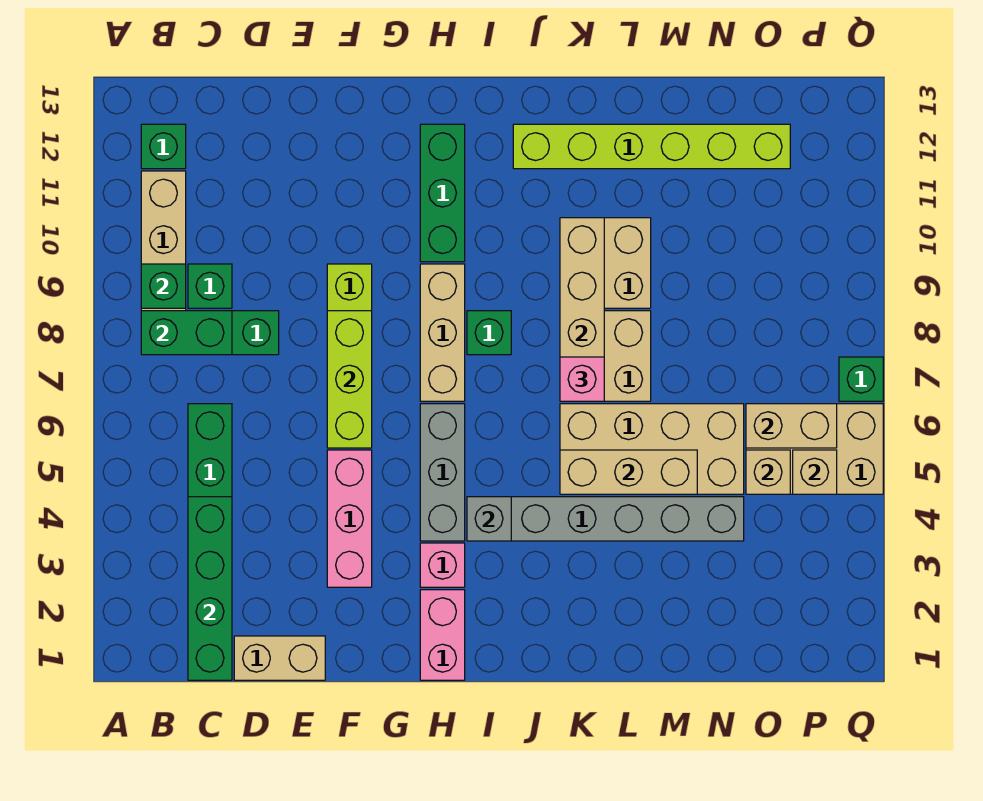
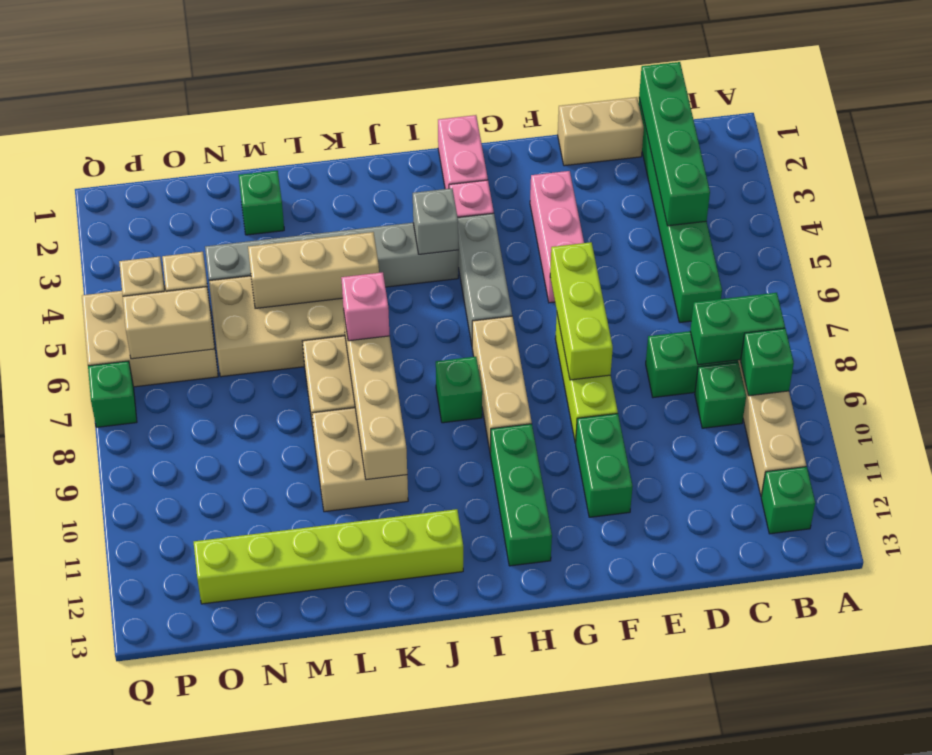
none -> green 1x2 brick [575,414,633,517]
none -> green 1x1 brick [239,171,284,235]

